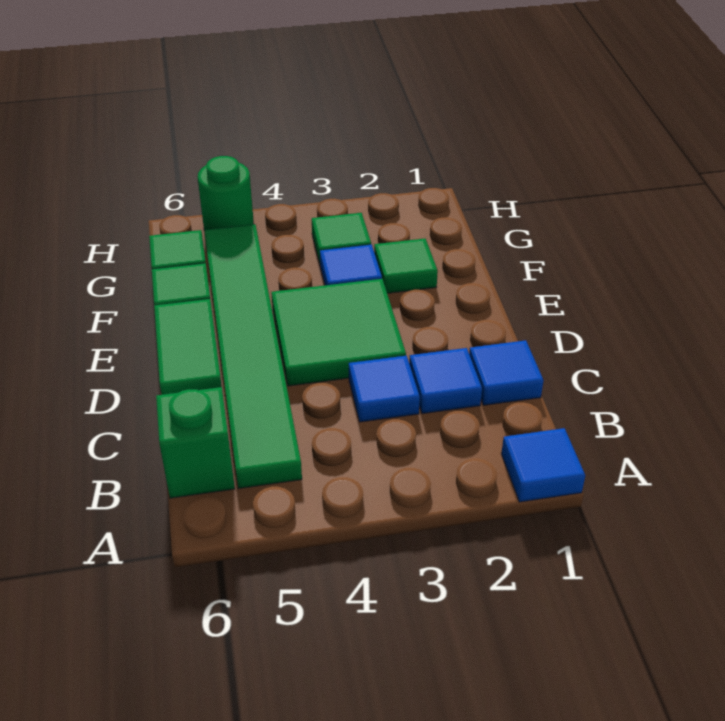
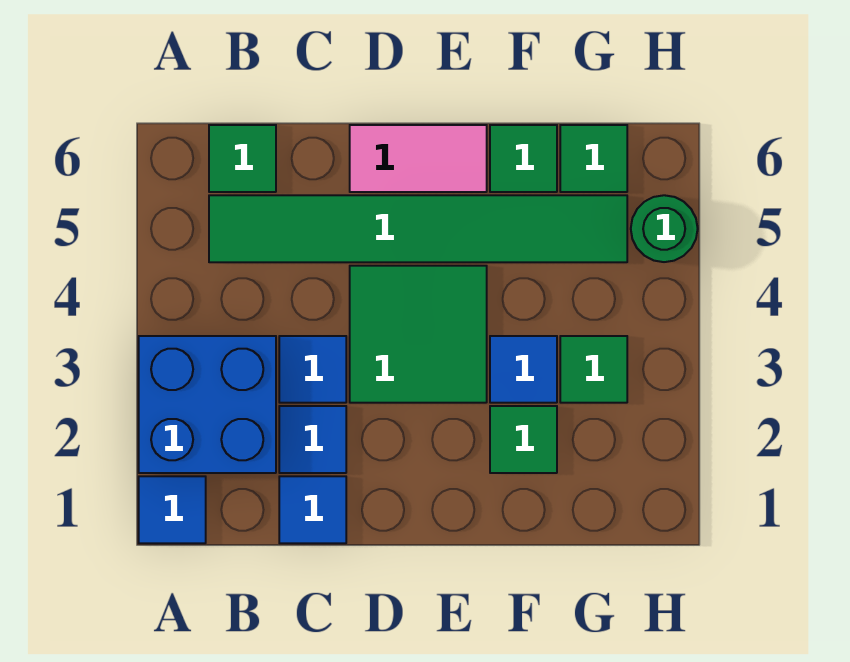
none -> blue 2x2 brick [139,336,276,473]
green 1x1 brick [156,387,235,498] -> green 1x1 tile [209,125,276,192]
green 1x2 tile [154,299,222,395] -> pink 1x2 tile [350,125,487,192]

